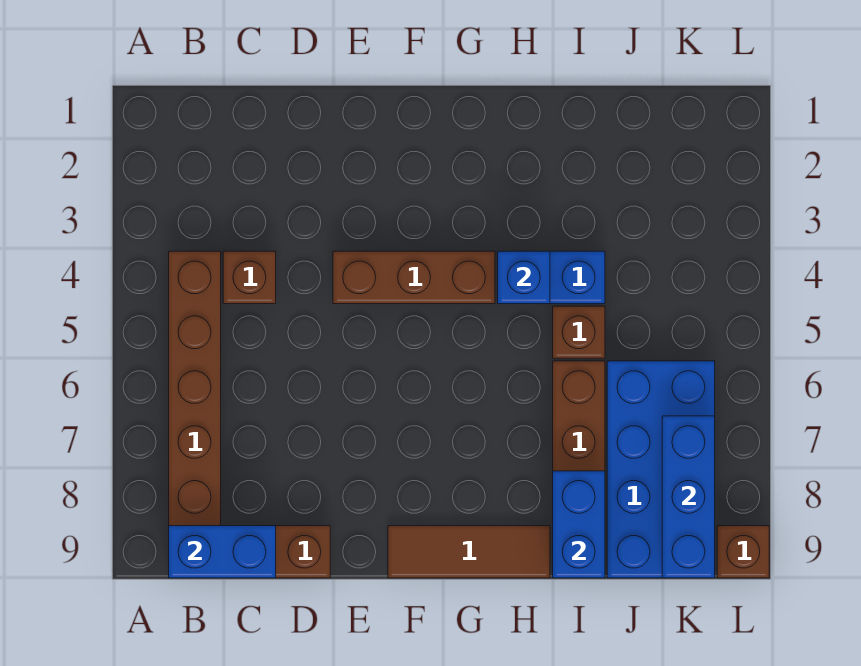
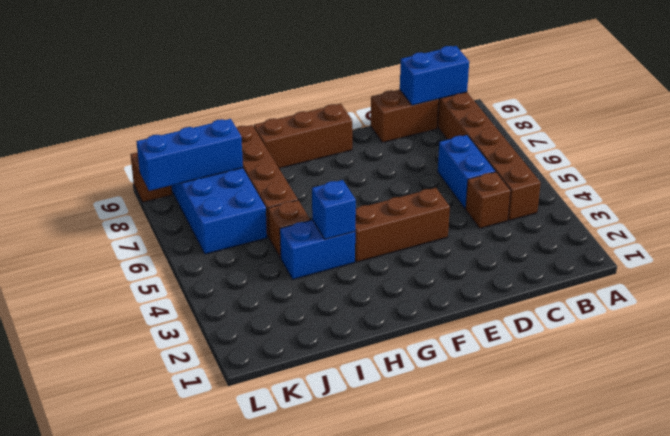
brown 1x3 tile [388,526,550,578] -> brown 1x3 brick [254,104,352,168]
blue 1x2 brick [553,471,605,578] -> blue 1x2 brick moved to [438,135,495,209]
blue 1x3 brick [662,416,715,578] -> blue 1x3 brick turned to [136,119,243,191]

